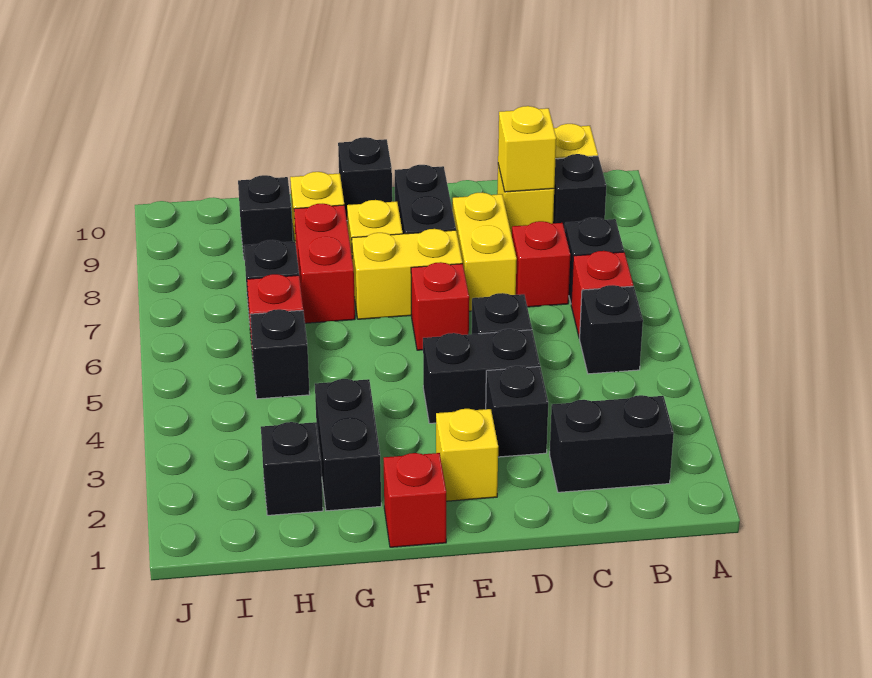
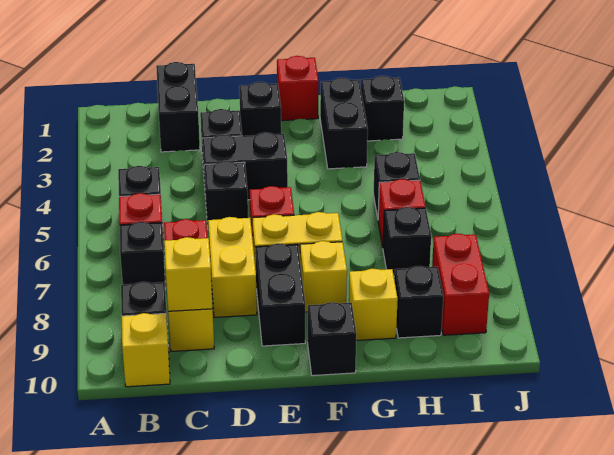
black 1x2 brick [550,395,674,492] -> black 1x2 brick turned to [156,62,200,152]
yellow 1x1 brick [436,409,498,501] -> black 1x1 brick [239,82,281,136]
red 1x2 brick [294,204,355,323] -> red 1x2 brick moved to [432,234,489,335]

